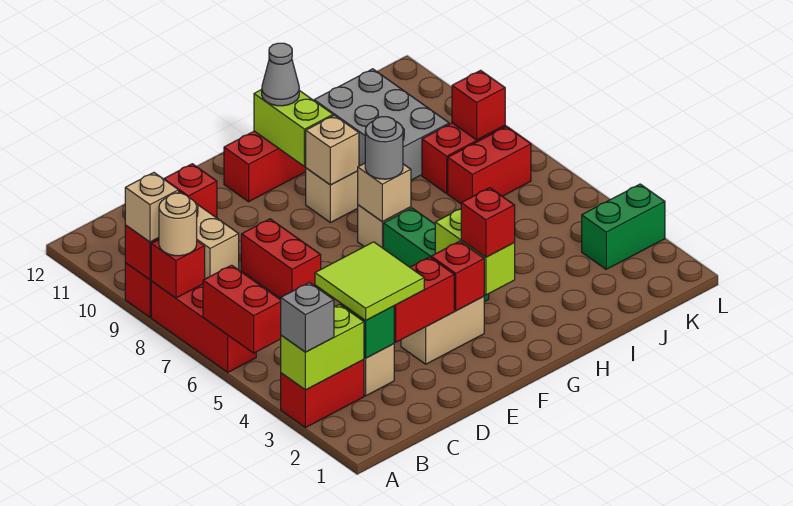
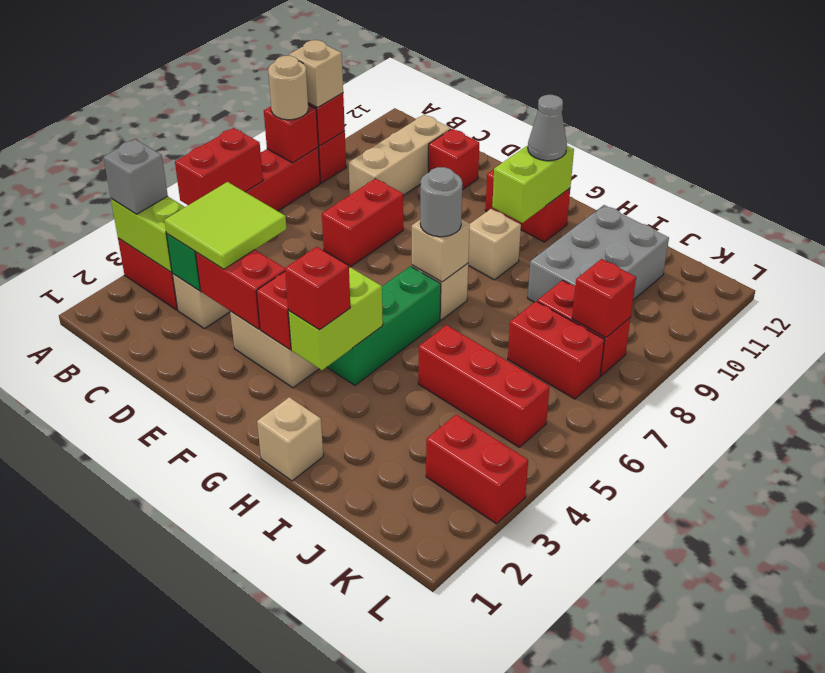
tan 1x1 brick [306,115,359,185] -> tan 1x1 brick moved to [257,397,323,481]
none -> red 1x3 brick [418,325,550,447]
green 1x2 brick [582,184,665,269] -> red 1x2 brick [426,415,528,524]

